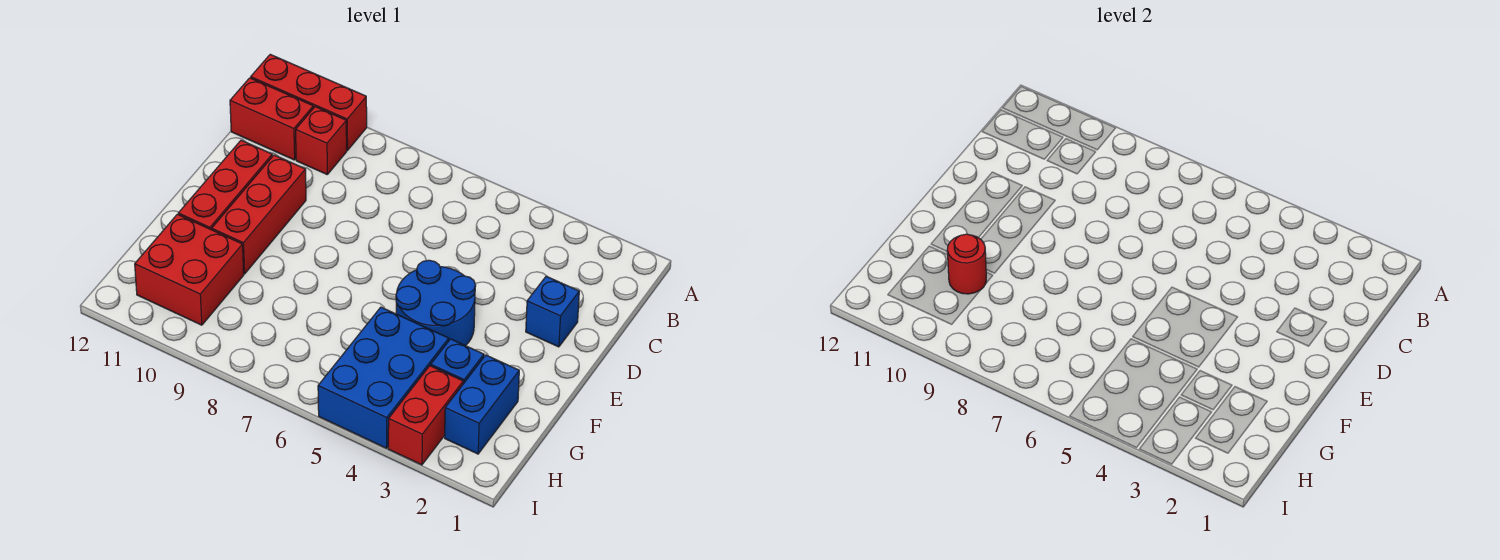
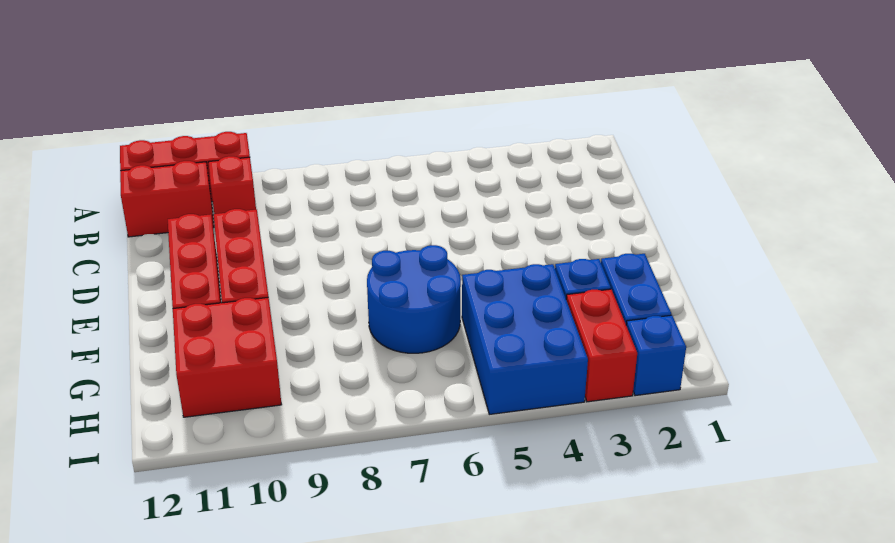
blue 1x1 brick [526,276,579,347] -> blue 1x1 brick moved to [626,315,686,396]
blue 2x2 round brick [396,260,476,346] -> blue 2x2 round brick moved to [367,245,461,353]
red 1x1 round brick [947,234,986,294] -> none

